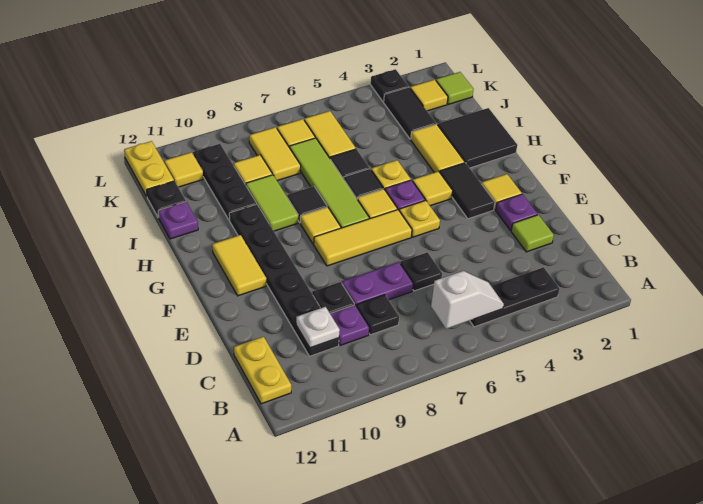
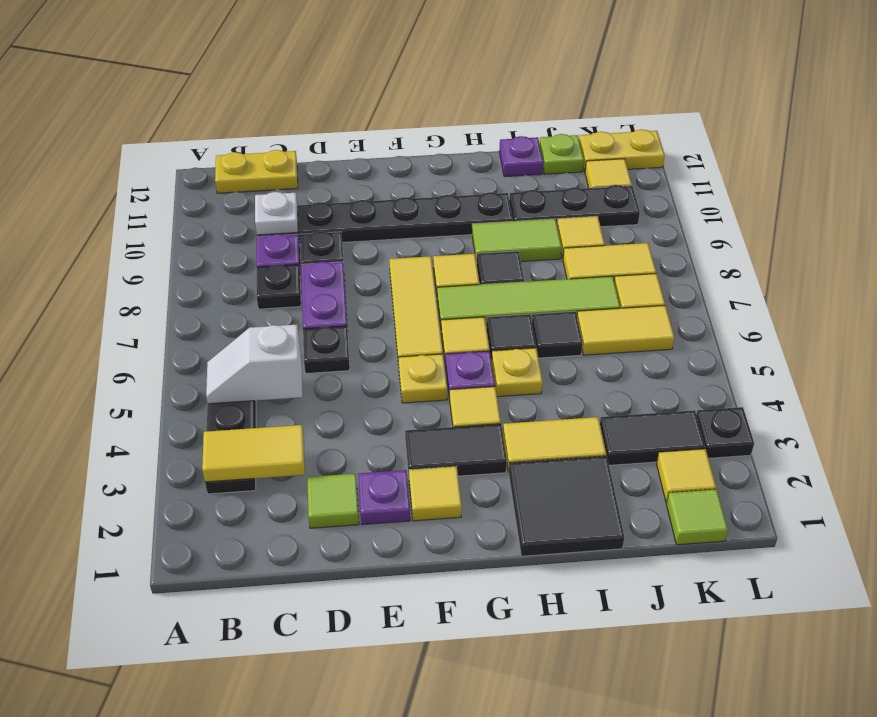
white 1x2 slope [431,271,504,329] -> white 1x2 slope turned to [206,325,303,404]
yellow 1x2 tile [212,235,266,296] -> yellow 1x2 tile moved to [202,425,305,482]
black 1x1 plate [147,181,186,218] -> lime 1x1 plate [539,134,584,174]

